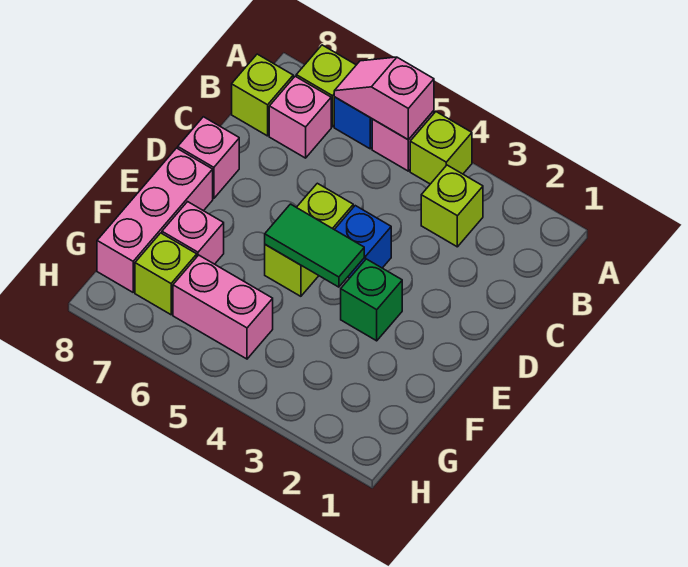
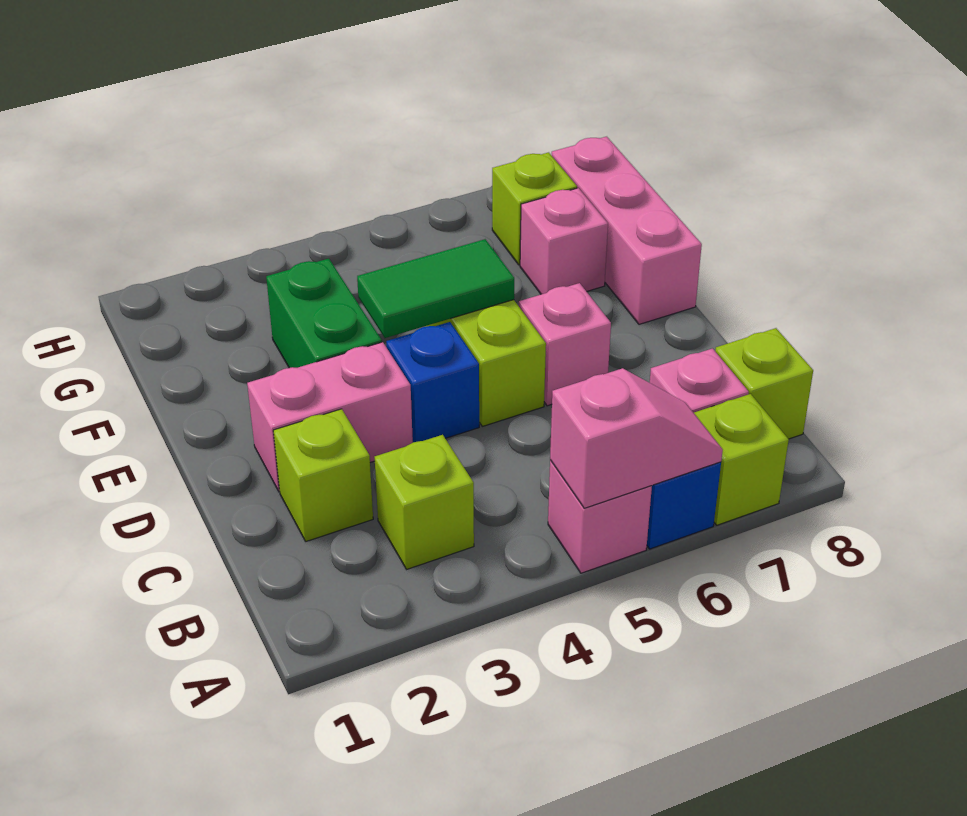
lime 1x1 brick [410,112,472,184] -> lime 1x1 brick moved to [273,409,373,541]
pink 1x1 brick [178,117,239,199] -> pink 1x1 brick moved to [519,283,611,406]
green 1x1 brick [341,259,402,341] -> green 1x2 brick [266,259,382,368]
pink 1x2 brick [173,255,273,359] -> pink 1x2 brick moved to [247,342,413,492]

